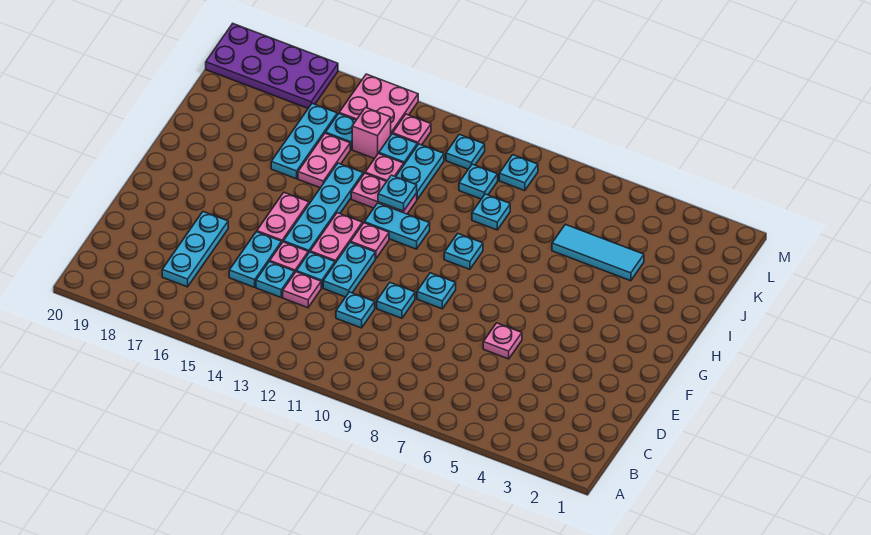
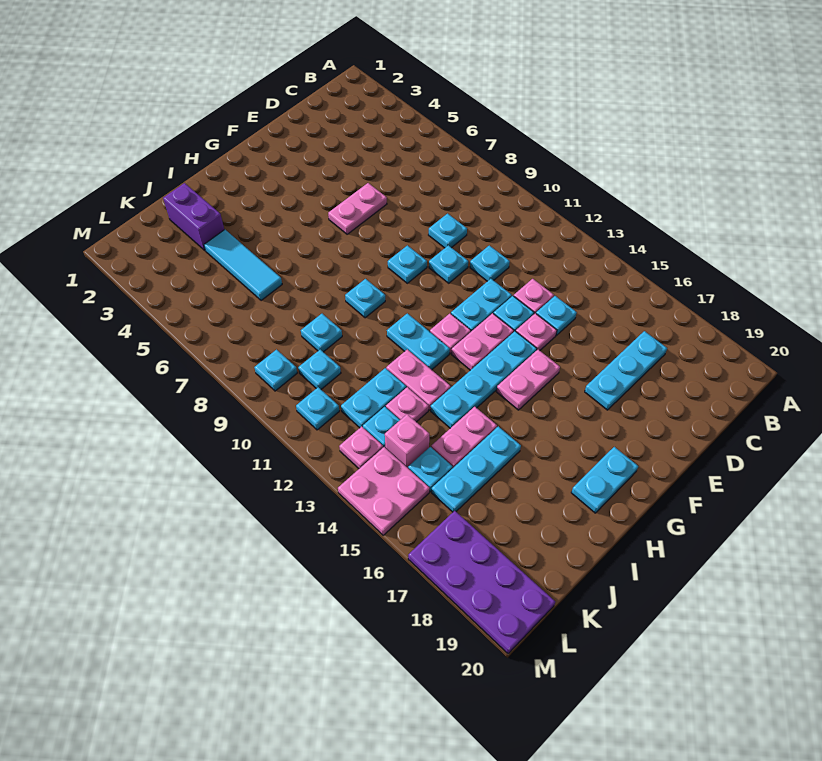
cyan 1x2 plate [229,232,282,287] -> cyan 1x2 plate moved to [571,447,638,513]
pink 1x1 plate [483,323,522,359] -> pink 1x2 plate [328,183,387,234]
cyan 1x1 plate [378,175,417,211] -> cyan 1x1 plate moved to [429,214,467,248]
none -> purple 1x2 brick [163,183,224,250]

